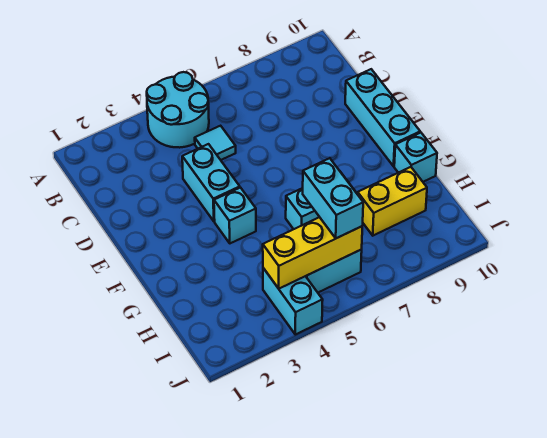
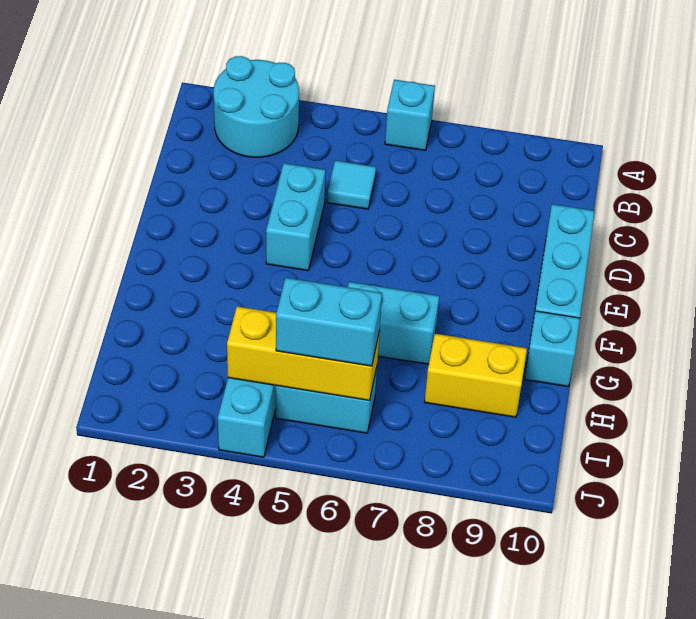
cyan 2x2 round brick [147,72,209,148] -> cyan 2x2 round brick moved to [214,56,299,157]
cyan 1x1 brick [214,188,256,243] -> cyan 1x1 brick moved to [385,80,435,150]
cyan 1x2 brick [303,158,363,238] -> cyan 1x2 brick turned to [276,278,382,366]

